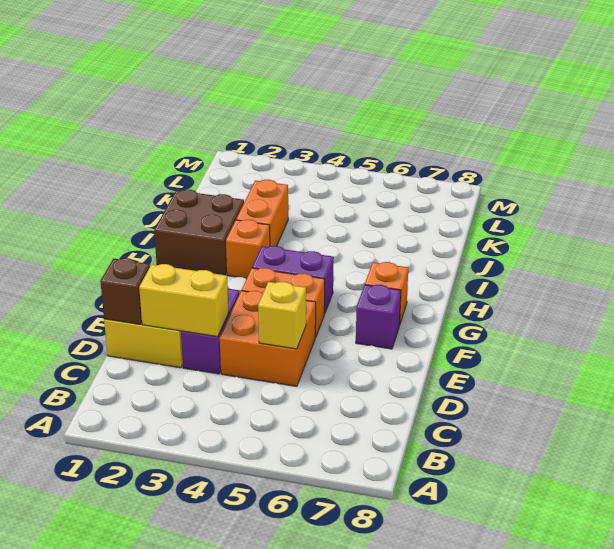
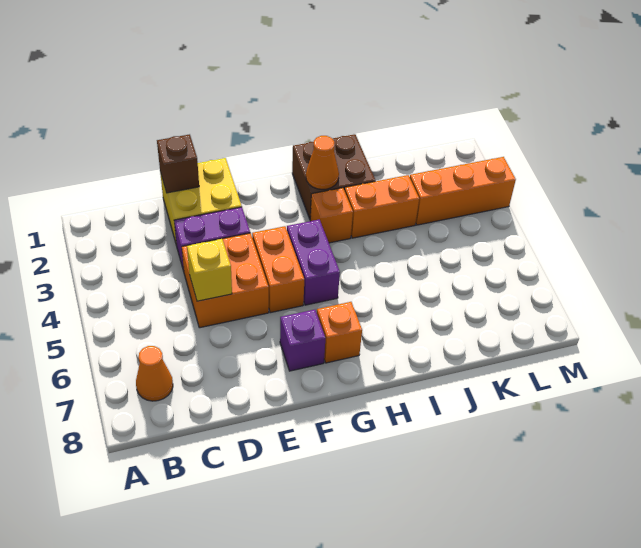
none -> orange 1x1 cone [136,346,173,401]
yellow 1x2 brick [139,264,229,337] -> none
none -> orange 1x1 cone [306,136,339,189]
none -> orange 1x3 brick [410,157,516,225]

